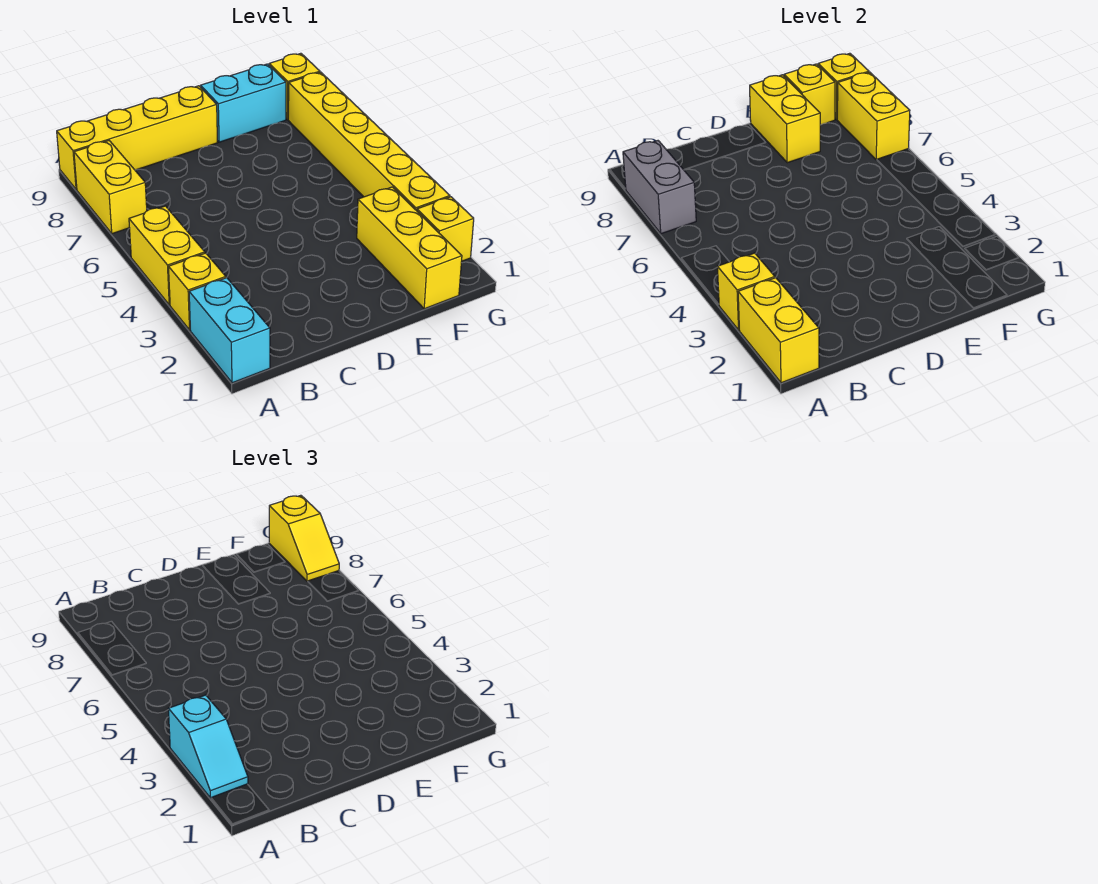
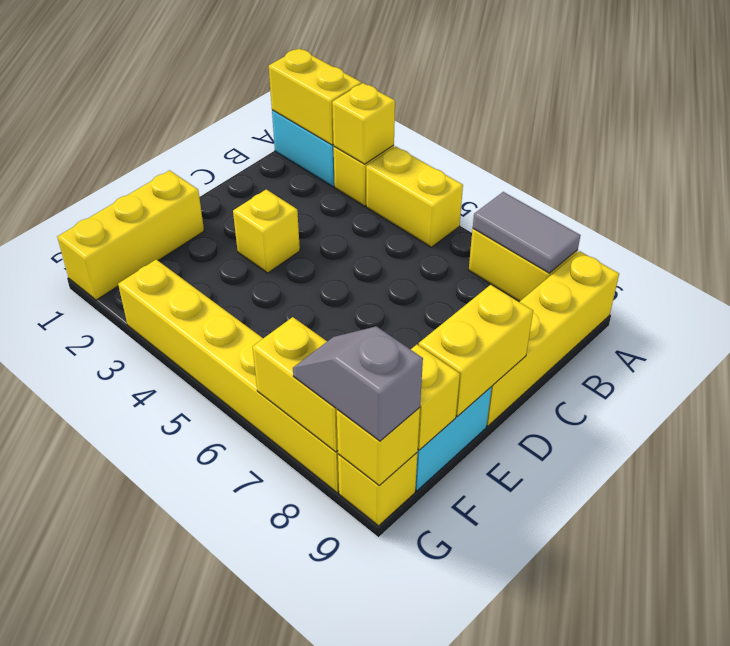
cyan 1x2 slope [168,695,248,798] -> none
grey 1x2 brick [623,141,696,234] -> grey 1x2 tile [473,192,581,273]
yellow 1x2 brick [750,75,820,163] -> yellow 1x2 brick turned to [419,285,533,416]
yellow 1x3 brick [357,187,462,309] -> yellow 1x3 brick turned to [57,170,204,300]
yellow 1x1 brick [417,197,474,261] -> yellow 1x1 brick moved to [233,189,300,273]
yellow 1x2 slope [269,495,339,581] -> grey 1x2 slope [293,326,423,441]

